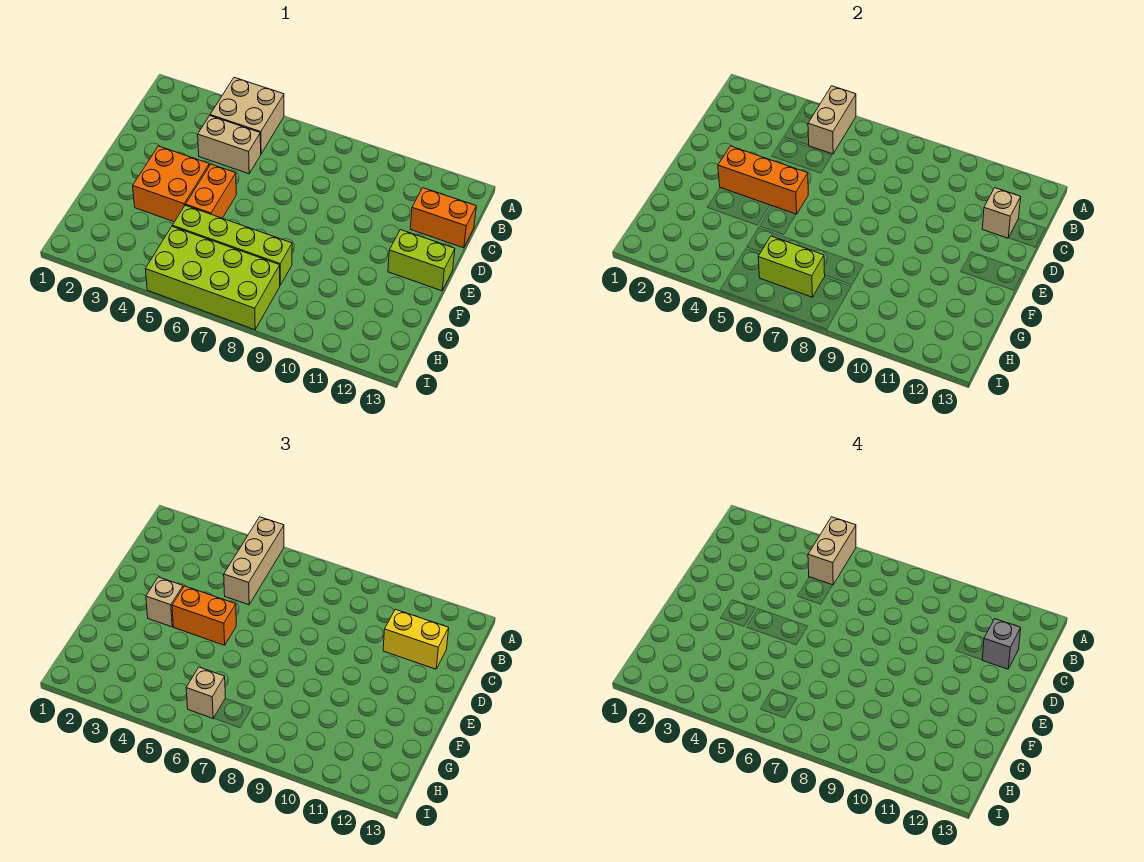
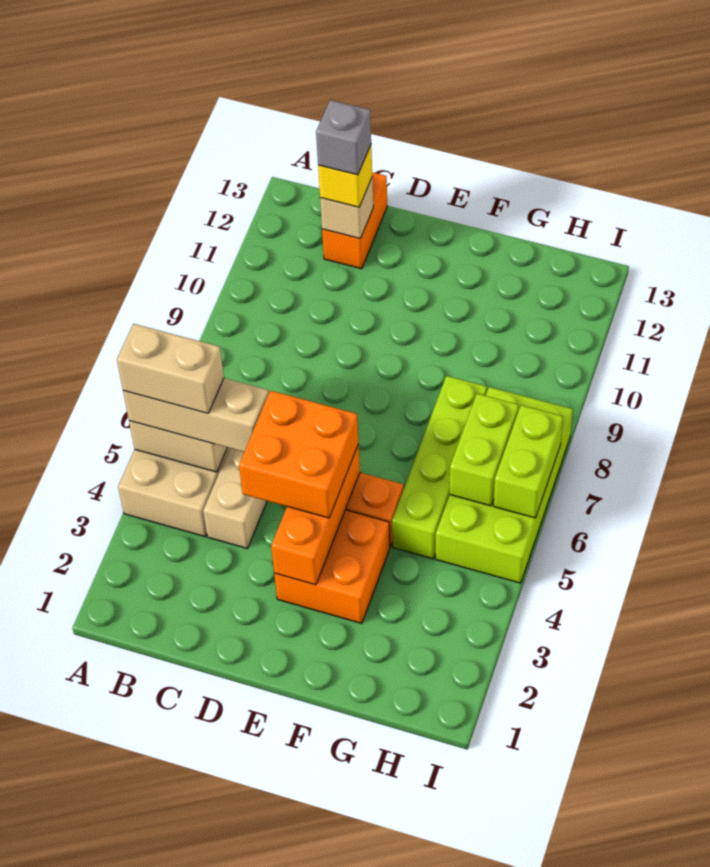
yellow 1x2 brick [383,609,449,669] -> yellow 1x1 brick [318,145,372,207]
tan 1x1 brick [146,577,183,627] -> none
orange 1x2 brick [172,586,236,645] -> orange 2x2 brick [239,391,358,518]
lime 1x2 brick [388,230,455,291] -> lime 1x2 brick moved to [494,405,563,518]
tan 1x1 brick [186,667,226,718] -> none

